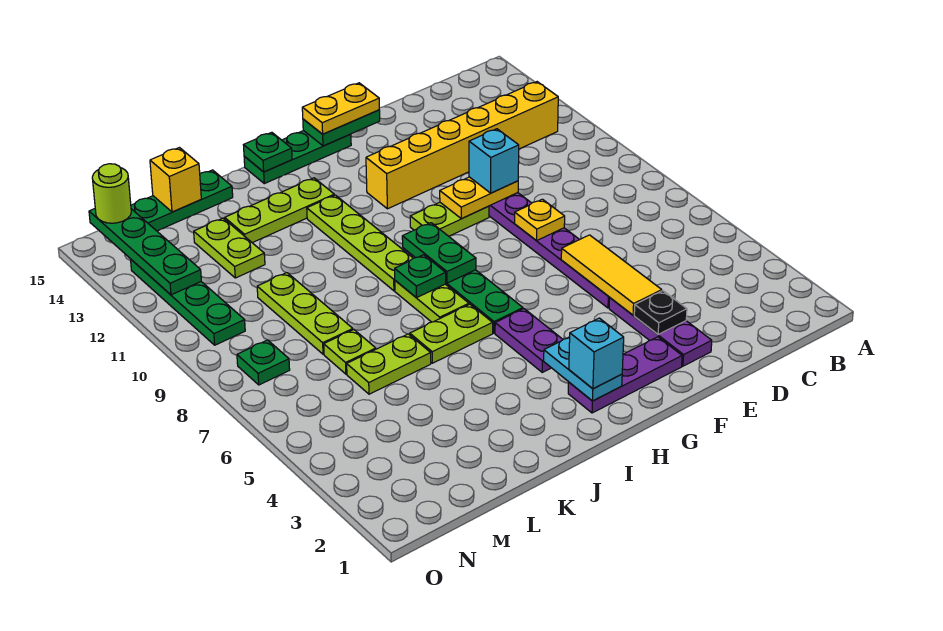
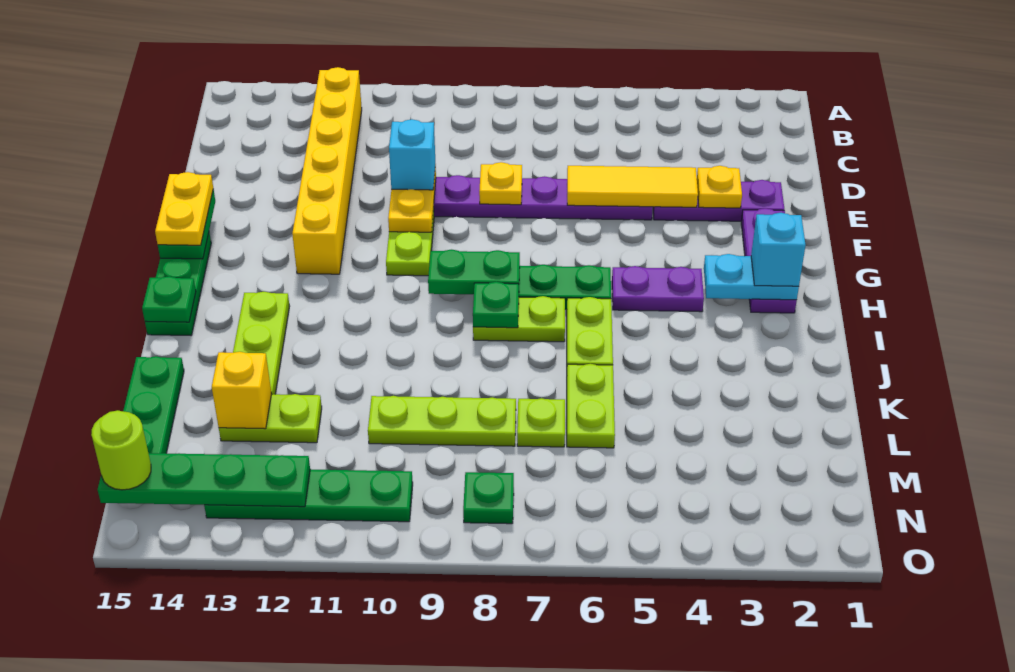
black 1x1 plate [634,291,687,334] -> yellow 1x1 plate [697,166,742,208]
lime 1x4 plate [307,195,413,291] -> none
yellow 1x1 brick [150,148,201,212] -> yellow 1x1 brick moved to [212,352,271,429]

